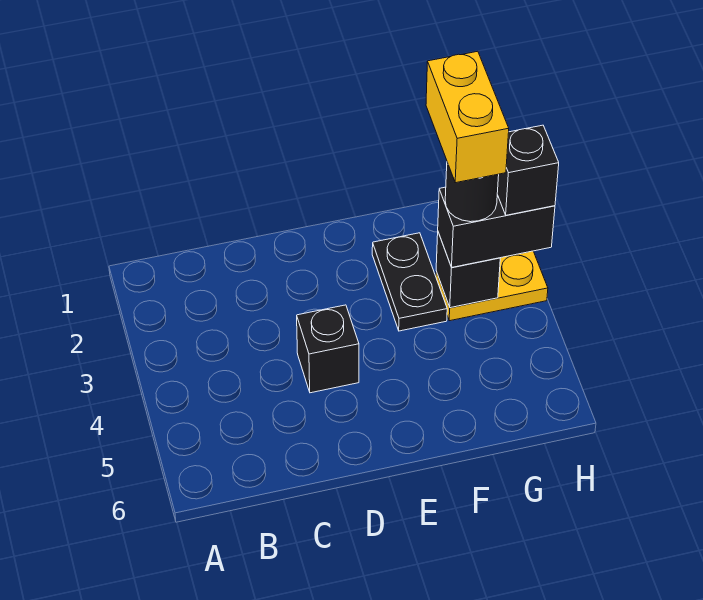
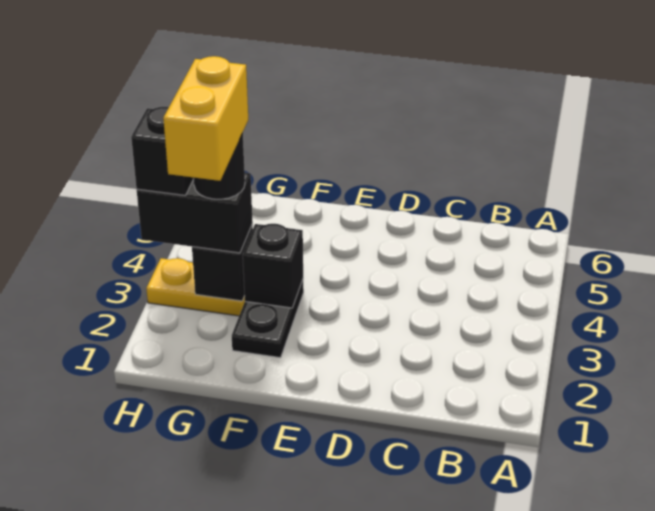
black 1x1 brick [297,305,359,393] -> black 1x1 brick moved to [243,224,303,308]

